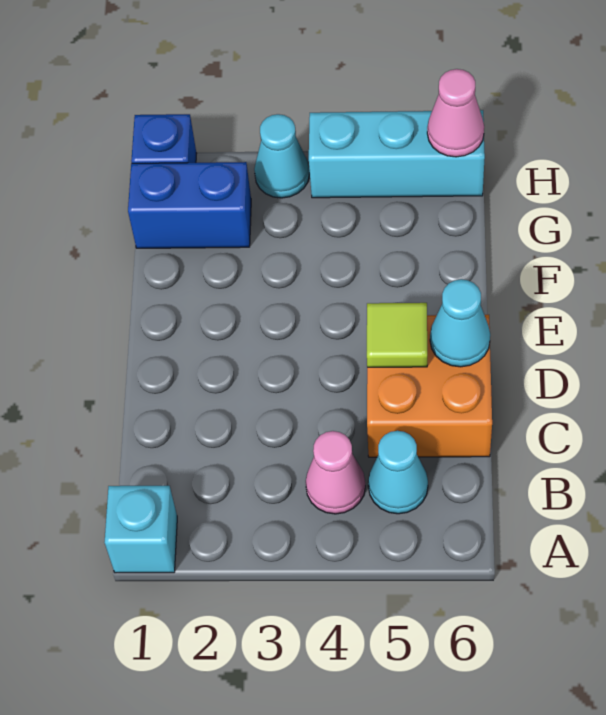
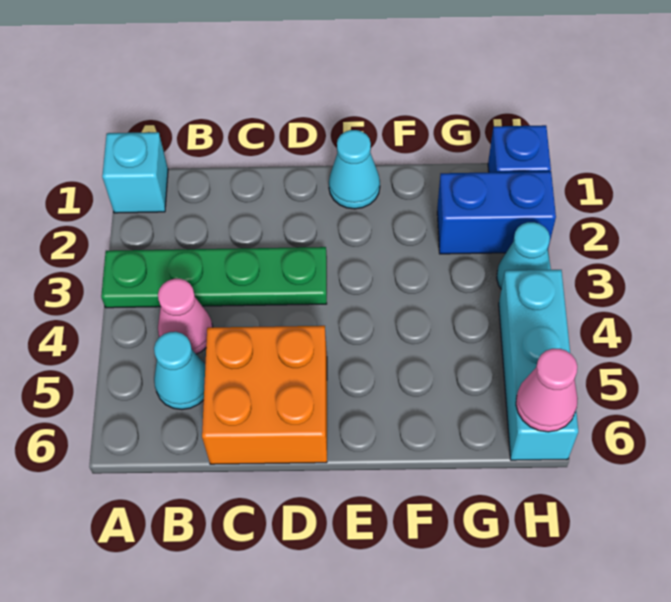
none -> green 1x4 plate [101,247,327,308]
lime 1x1 tile [367,303,427,367] -> none
cyan 1x1 cone [430,279,490,367] -> cyan 1x1 cone moved to [329,130,380,209]
blue 1x2 brick [128,162,251,248] -> blue 1x2 brick turned to [437,171,556,254]

